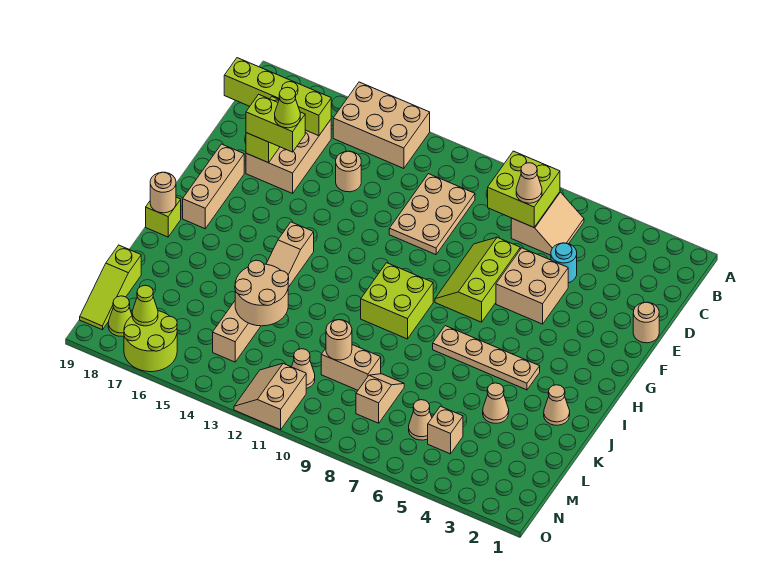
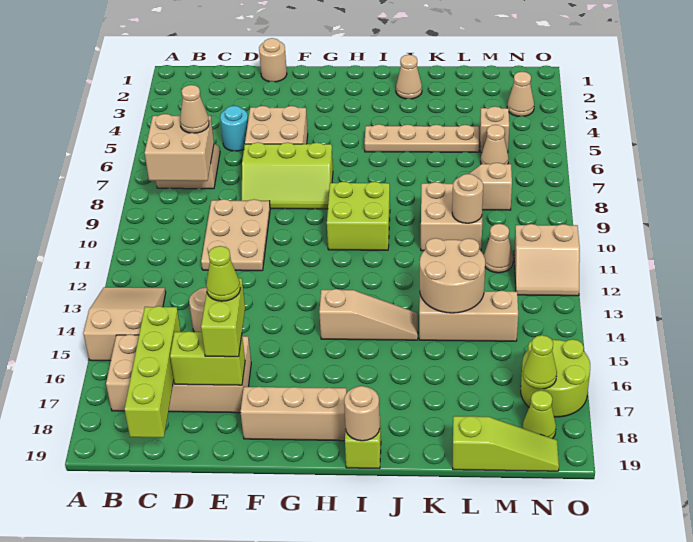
tan 2x3 brick [333,82,430,169] -> tan 2x3 slope [83,287,166,361]
lime 2x2 brick [488,151,560,227] -> tan 2x2 brick [145,114,214,181]
tan 2x3 plate [389,174,475,255] -> tan 2x3 plate turned to [201,199,270,271]
tan 2x3 brick [246,120,331,193] -> tan 2x4 brick [106,334,251,413]
tan 1x4 plate [433,326,540,390] -> tan 1x4 plate turned to [365,124,479,152]
tan 1x1 cone [483,383,509,423] -> tan 1x1 cone moved to [507,72,534,116]
tan 1x2 brick [321,345,381,390] -> tan 2x2 brick [421,182,482,251]

